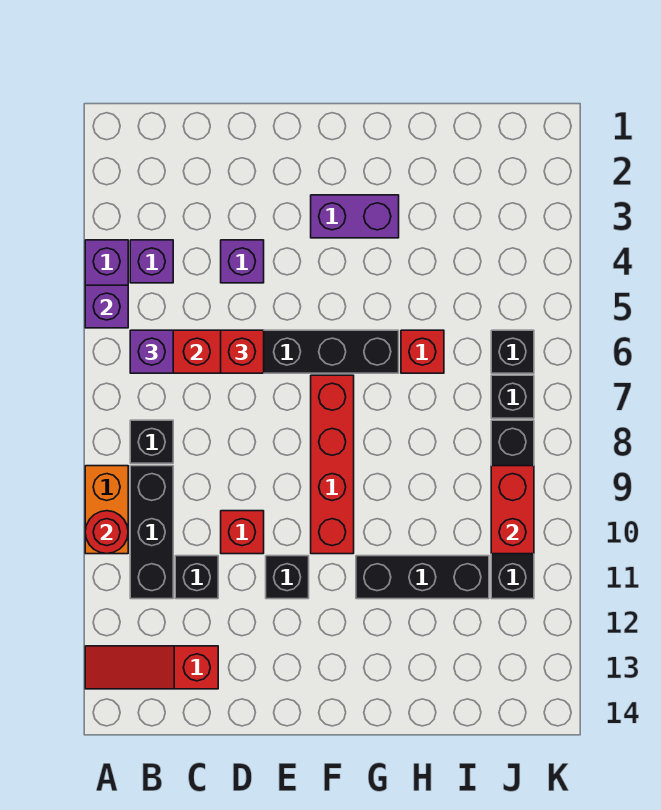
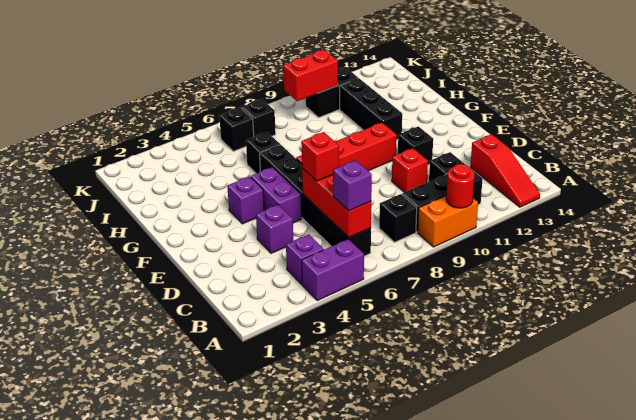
purple 1x1 brick [85,285,128,328] -> purple 1x1 brick moved to [227,176,264,224]
purple 1x2 brick [311,195,399,238] -> purple 1x2 brick moved to [251,167,302,223]
red 1x1 brick [401,330,444,373] -> black 1x1 brick [246,132,280,174]
black 1x4 brick [491,420,534,599] -> black 1x2 brick [306,67,359,117]

